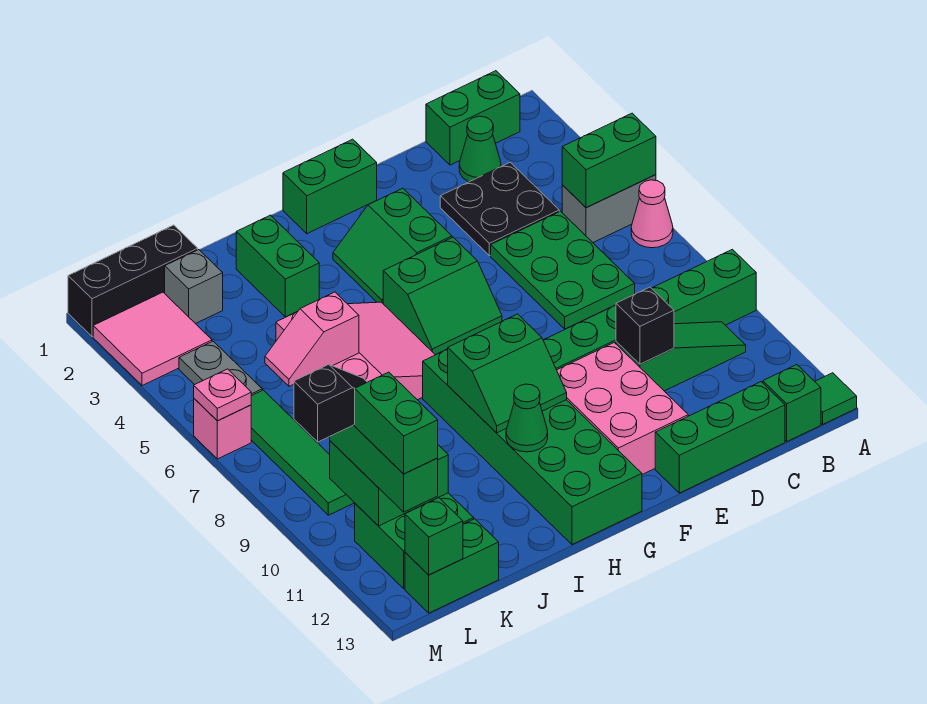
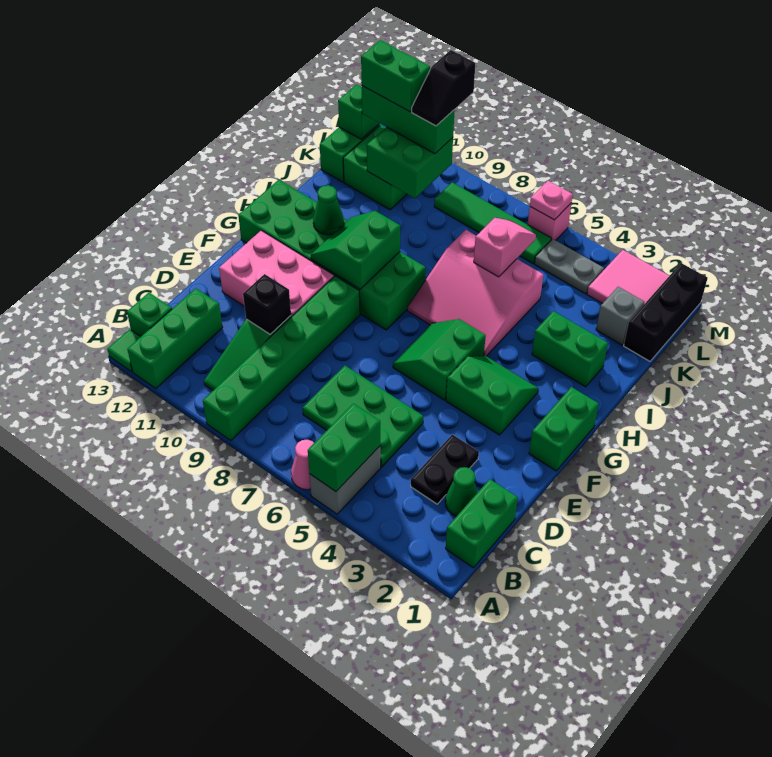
black 2x2 plate [440,162,559,256] -> black 1x2 plate [411,434,479,504]
green 1x3 brick [655,382,785,493] -> green 1x3 brick moved to [127,288,223,388]

